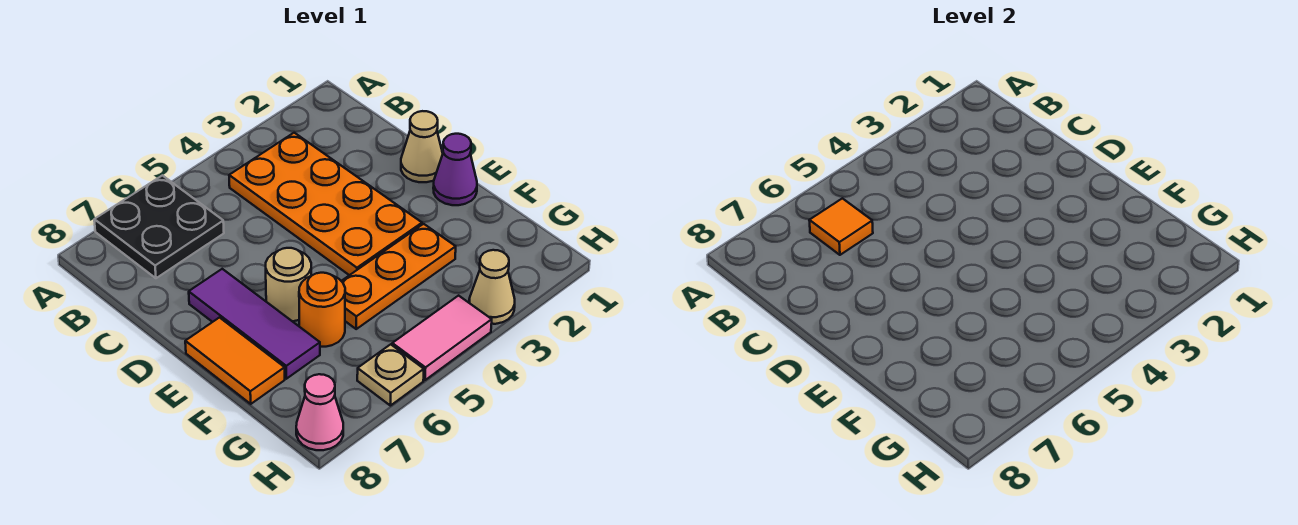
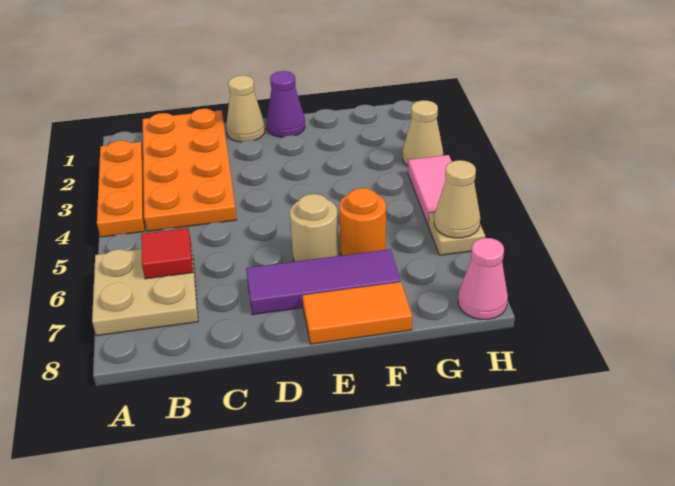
black 2x2 plate [94,175,224,278] -> tan 2x2 plate [92,246,198,336]
orange 2x4 plate [229,133,422,275] -> orange 2x4 plate turned to [143,109,237,231]
orange 1x1 tile [809,198,873,255] -> red 1x1 tile [141,228,193,279]
orange 1x3 plate [342,224,456,329] -> orange 1x3 plate moved to [97,140,145,237]
none -> tan 1x1 cone [434,160,480,238]

